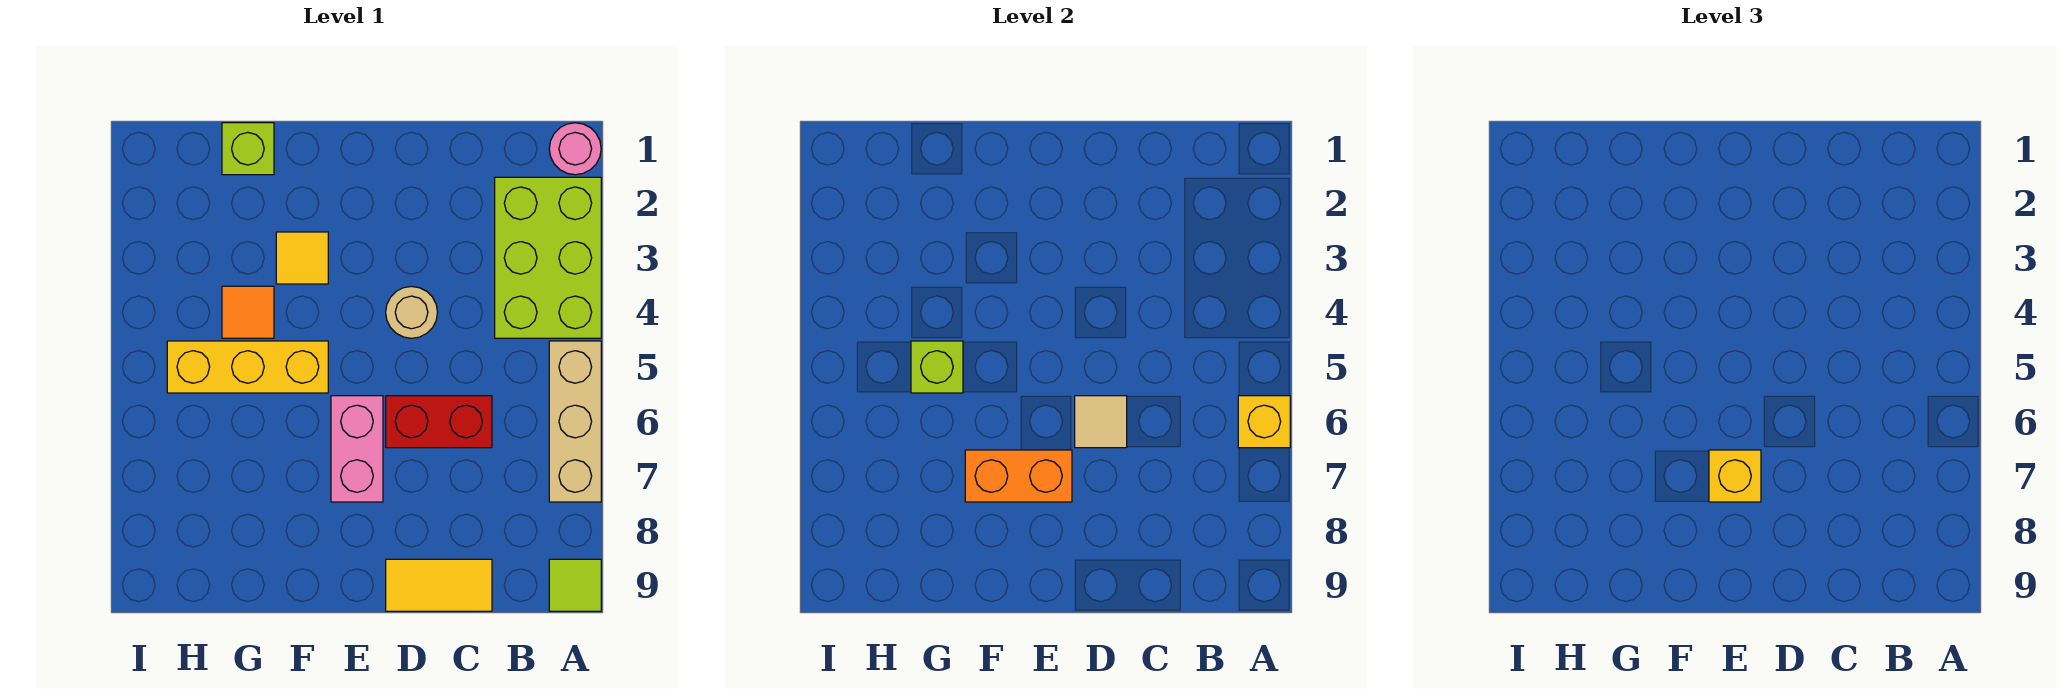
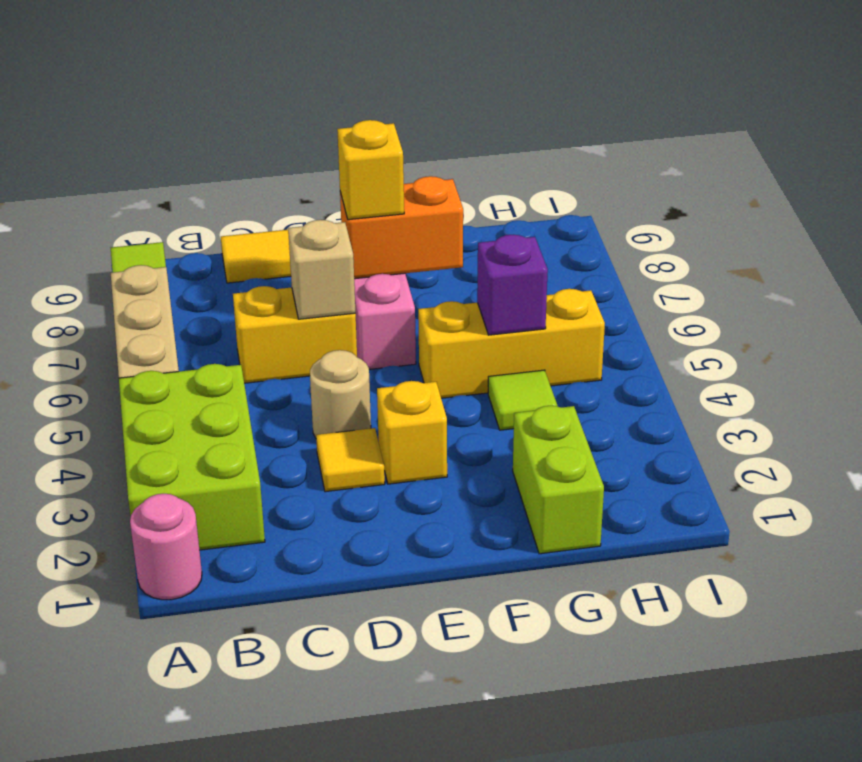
yellow 1x1 brick [1238,396,1290,448] -> yellow 1x1 brick moved to [377,381,447,484]
red 1x2 brick [386,396,492,448] -> yellow 1x2 brick [233,286,357,383]
tan 1x1 tile [1075,396,1127,448] -> tan 1x1 brick [288,220,356,319]
yellow 1x1 tile [276,232,328,284] -> yellow 1x1 tile moved to [316,428,385,492]
lime 1x1 brick [222,123,274,175] -> lime 1x2 brick [513,406,604,554]
orange 1x1 tile [222,286,274,338] -> lime 1x1 tile [488,370,557,430]
lime 1x1 brick [911,341,963,393] -> purple 1x1 brick [477,235,548,335]

